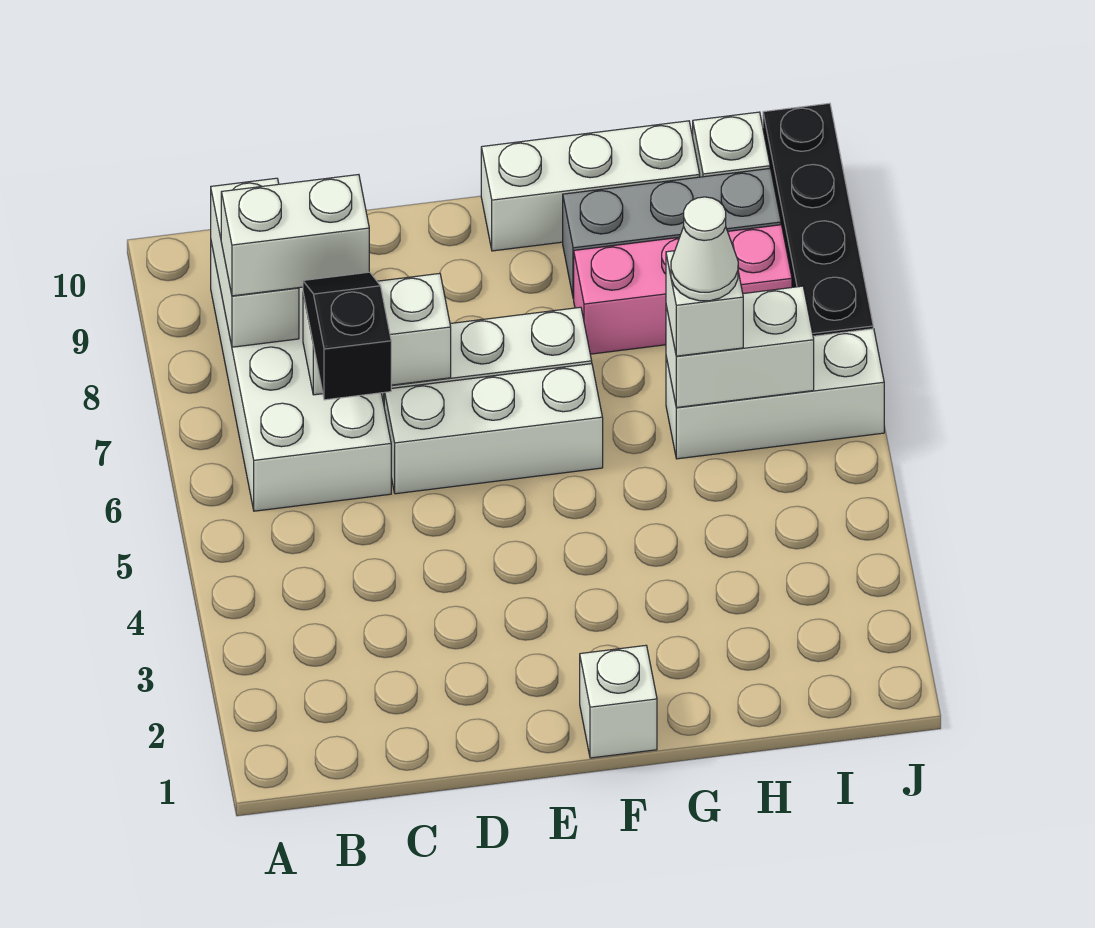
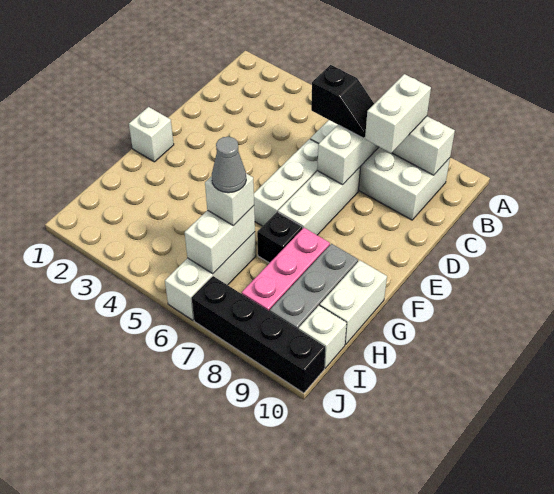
white 1x3 brick [481,121,700,251] -> white 1x2 brick [320,260,387,344]
none -> black 1x1 brick [257,212,303,263]
white 1x1 cone [671,197,738,301] -> grey 1x1 cone [212,137,246,193]

